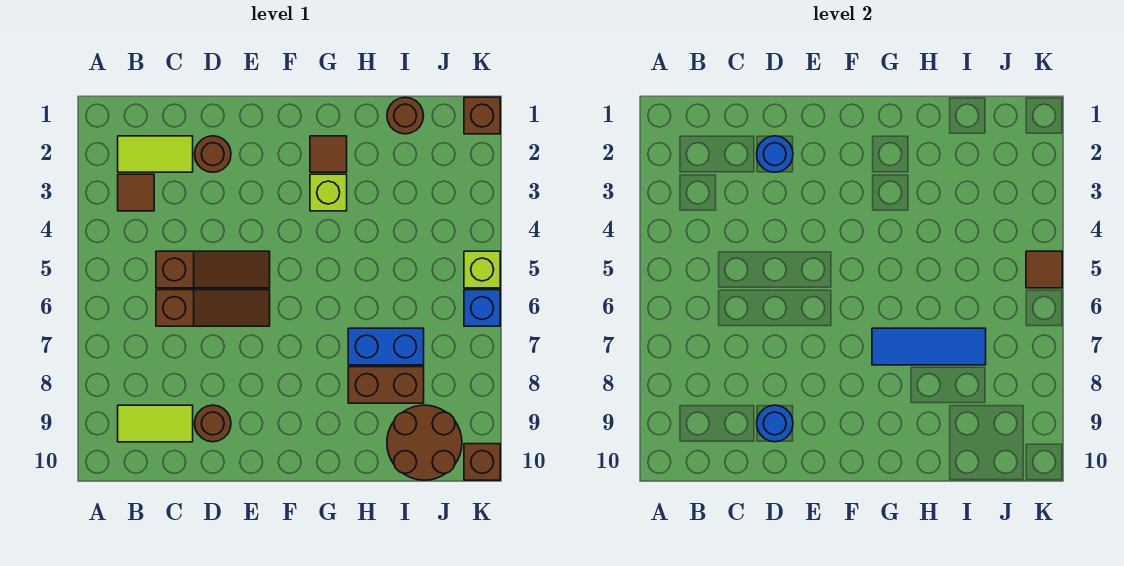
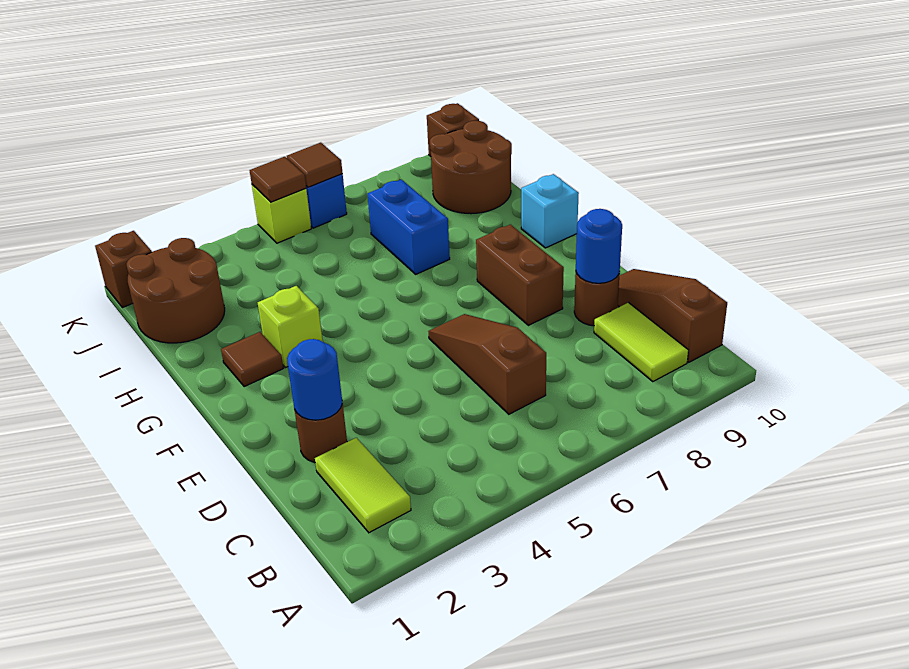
brown 1x1 tile [118,174,154,211] -> brown 1x1 tile moved to [287,143,343,187]
brown 1x3 slope [156,251,270,288] -> brown 1x3 slope moved to [618,269,727,362]
blue 1x3 tile [872,328,986,365] -> none
none -> cyan 1x1 brick [521,174,579,248]
brown 1x2 brick [348,367,424,403] -> brown 1x2 brick moved to [476,224,564,325]
brown 1x1 round brick [387,97,424,134] -> brown 2x2 round brick [126,238,225,343]

